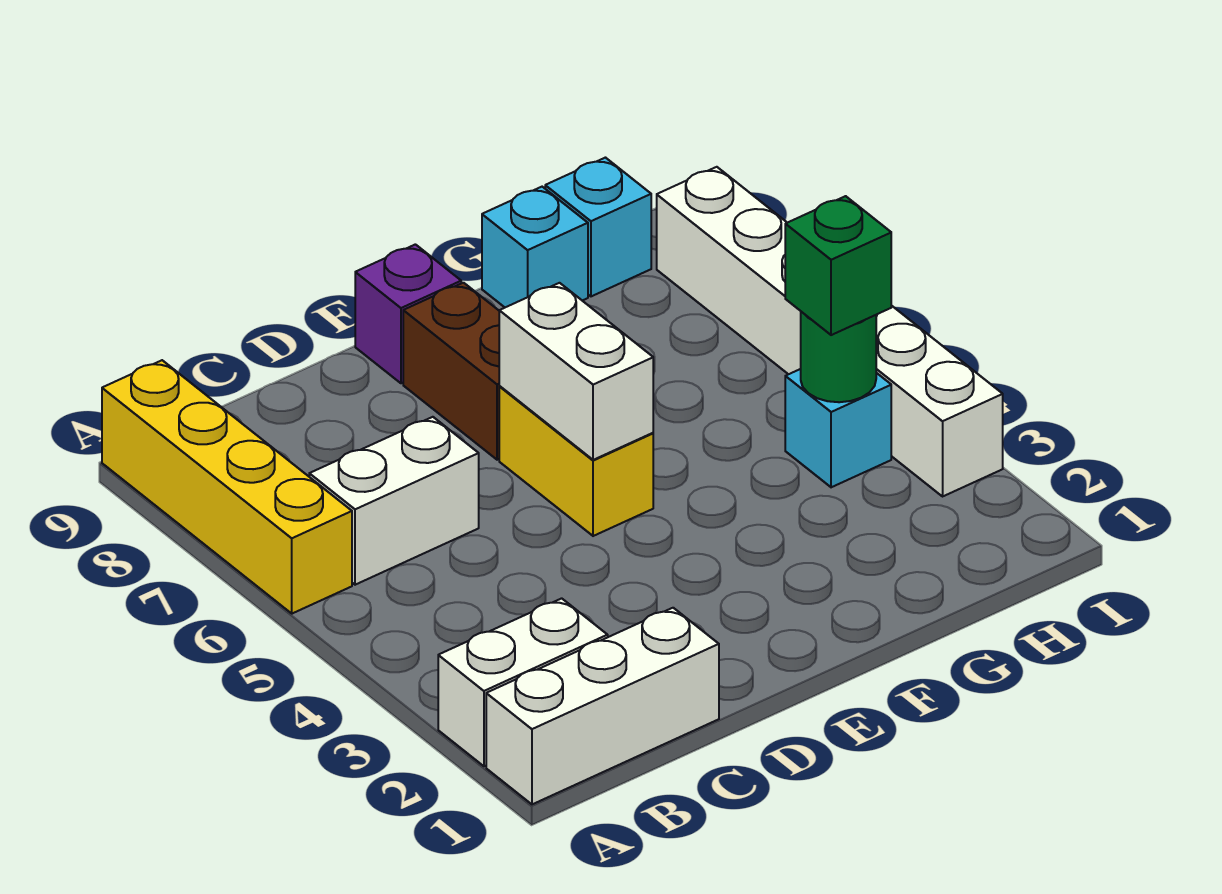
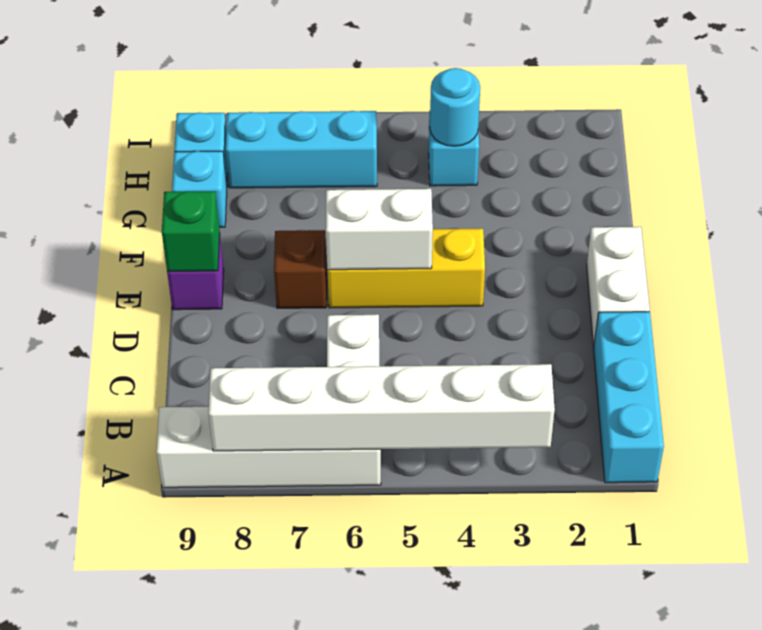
white 1x3 brick [486,608,719,804] -> cyan 1x3 brick [594,312,664,483]
white 1x2 brick [438,598,608,766] -> white 1x2 brick moved to [587,227,650,347]
yellow 1x4 brick [102,360,352,614] -> white 1x4 brick [156,407,381,488]
yellow 1x2 brick [499,387,653,536] -> yellow 1x3 brick [327,229,485,308]
brown 1x2 brick [403,283,500,460] -> brown 1x1 brick [274,230,327,308]
green 1x1 round brick [801,312,876,402] -> cyan 1x1 round brick [430,68,480,146]
green 1x1 brick [785,196,891,335] -> green 1x1 brick moved to [162,191,220,272]
none -> cyan 1x3 brick [226,111,377,188]
white 1x6 brick [657,167,1003,496] -> white 1x6 brick moved to [209,364,555,451]

